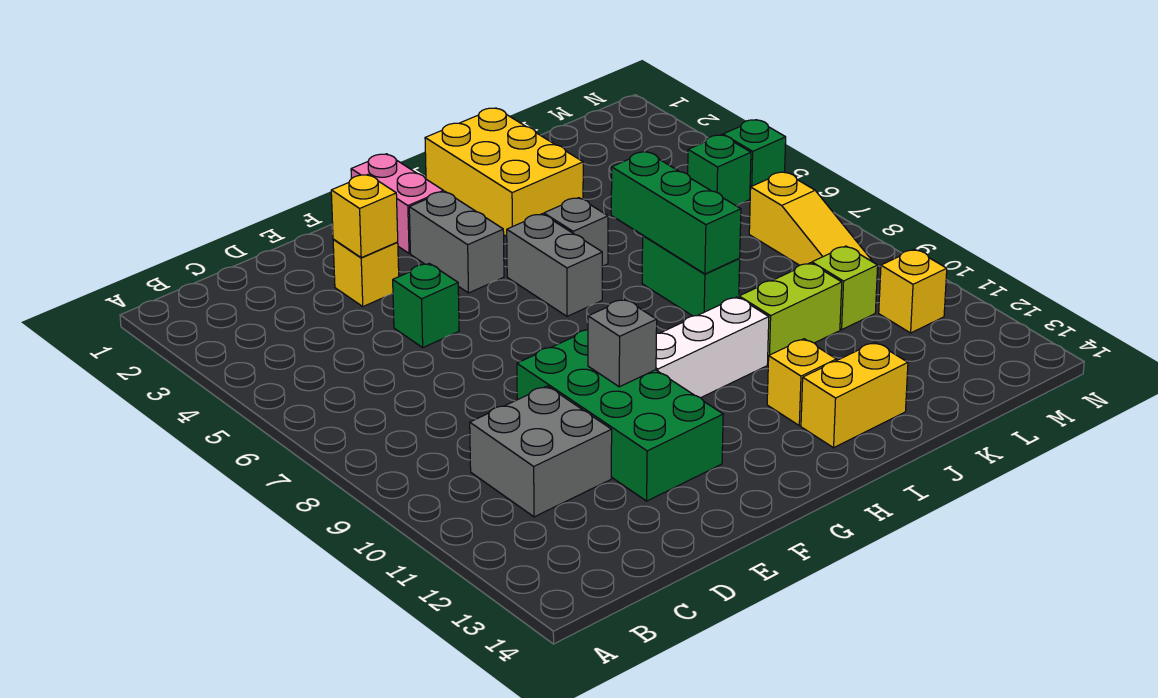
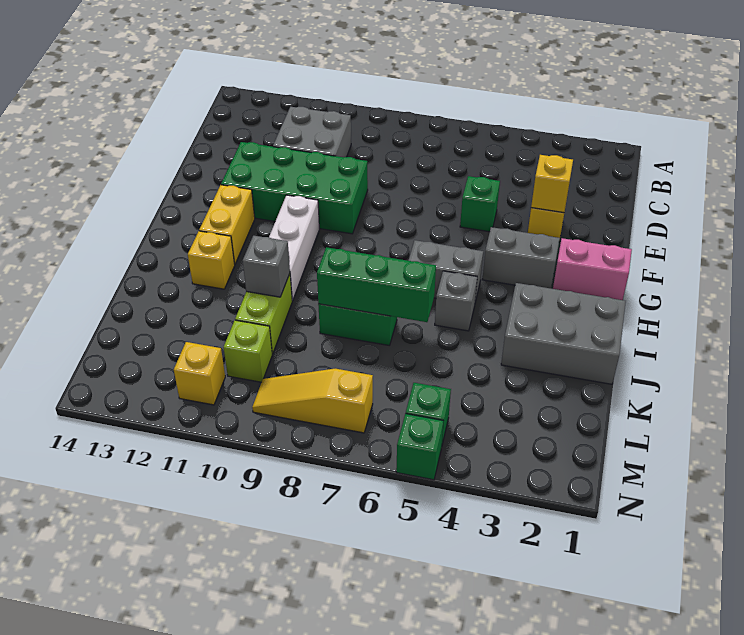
grey 1x1 brick [588,299,657,387] -> grey 1x1 brick moved to [243,236,290,297]
yellow 2x3 brick [425,108,583,237] -> grey 2x3 brick [501,283,626,384]
yellow 1x2 brick [801,342,908,448] -> yellow 1x2 brick moved to [199,185,255,265]

